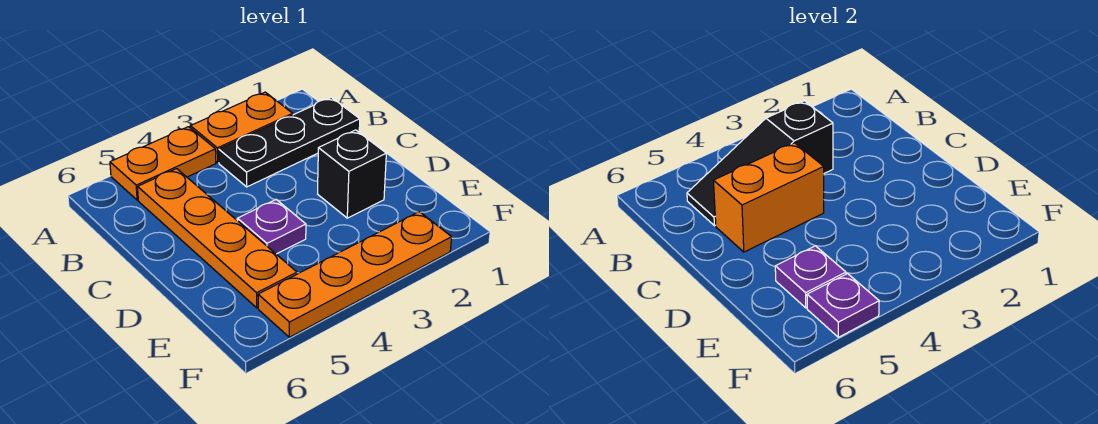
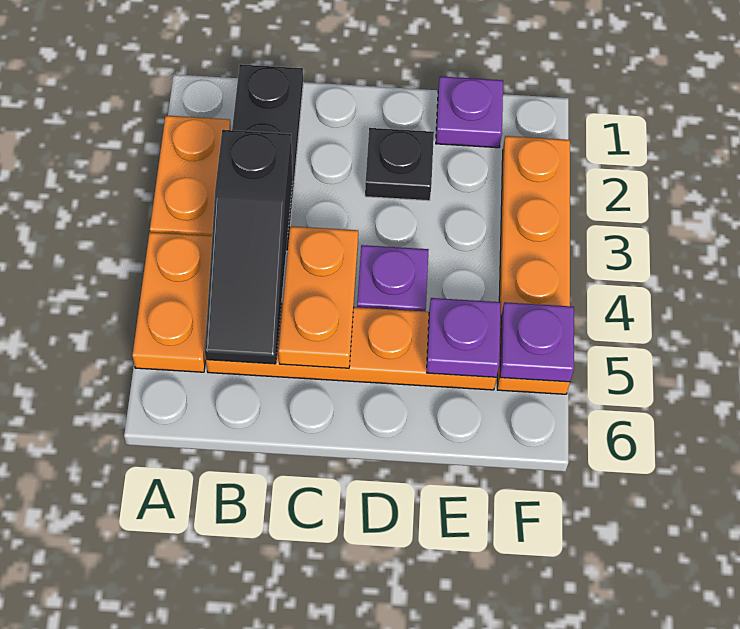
orange 1x2 brick [714,143,824,252] -> orange 1x2 plate [279,226,358,368]
black 1x1 brick [318,130,386,218] -> black 1x1 plate [365,128,434,201]
none -> purple 1x1 plate [436,76,503,148]

